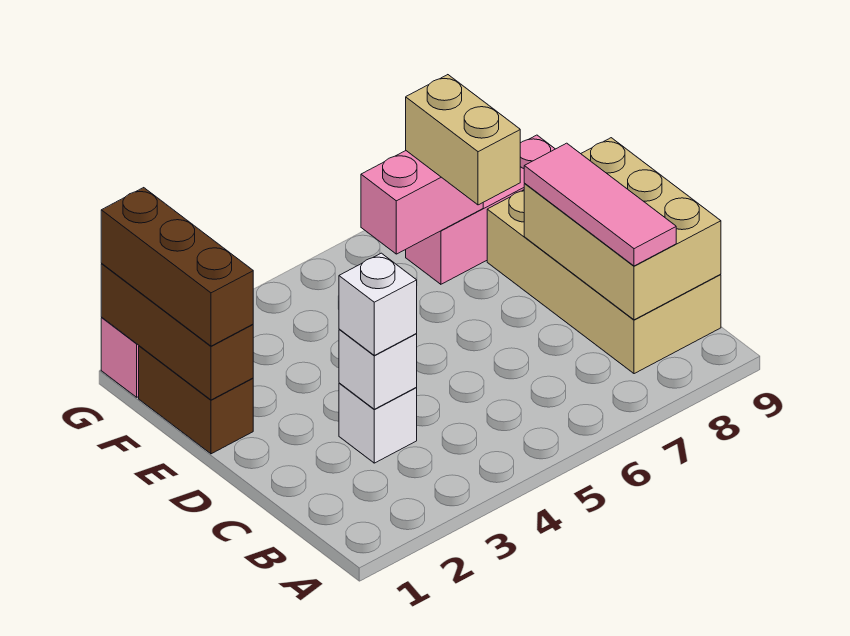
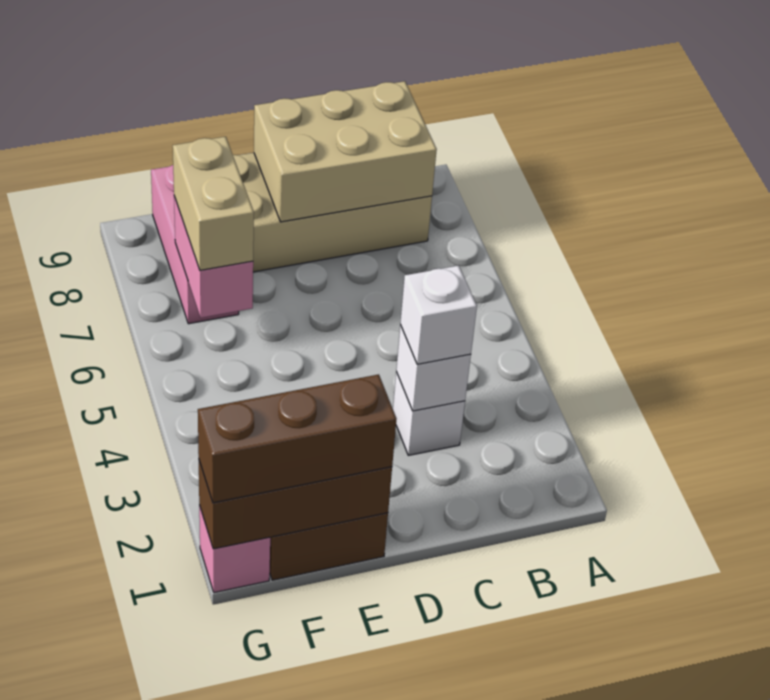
pink 1x3 tile [524,143,676,266] -> none
tan 1x2 brick [406,75,520,205] -> tan 1x2 brick turned to [173,137,254,270]

